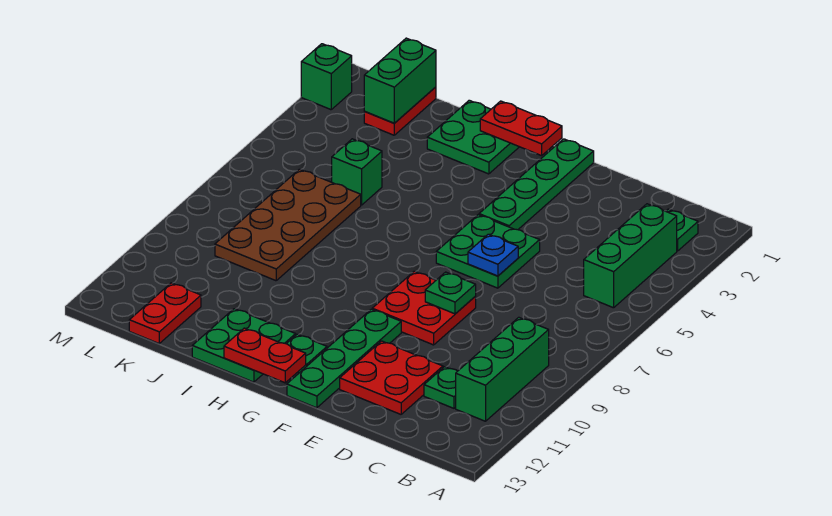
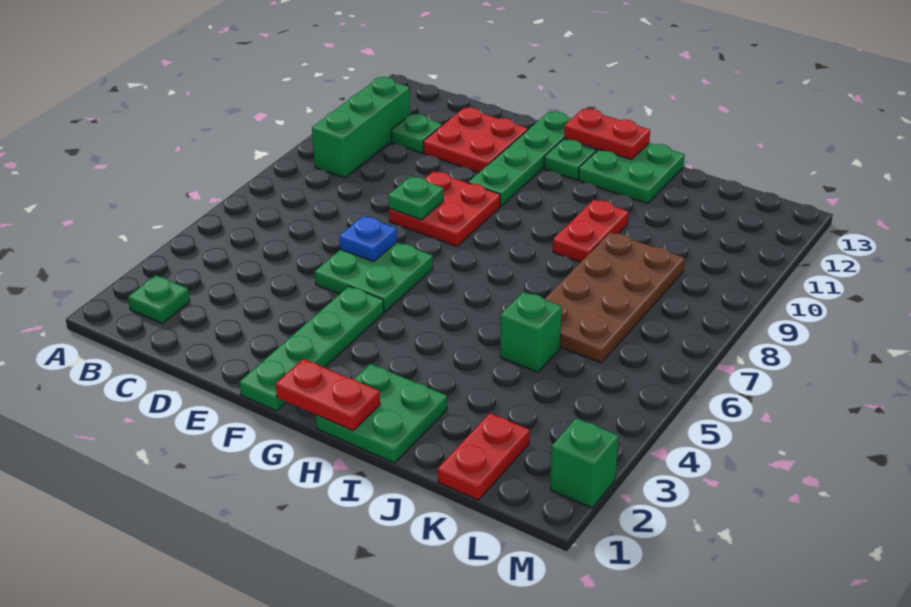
green 1x3 brick [584,204,677,308] -> none
green 1x2 brick [364,38,436,123] -> none
red 1x2 plate [129,283,201,343] -> red 1x2 plate moved to [553,200,628,262]

